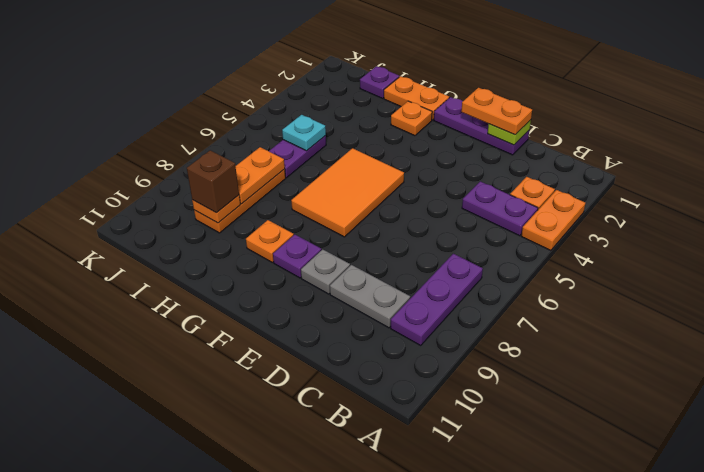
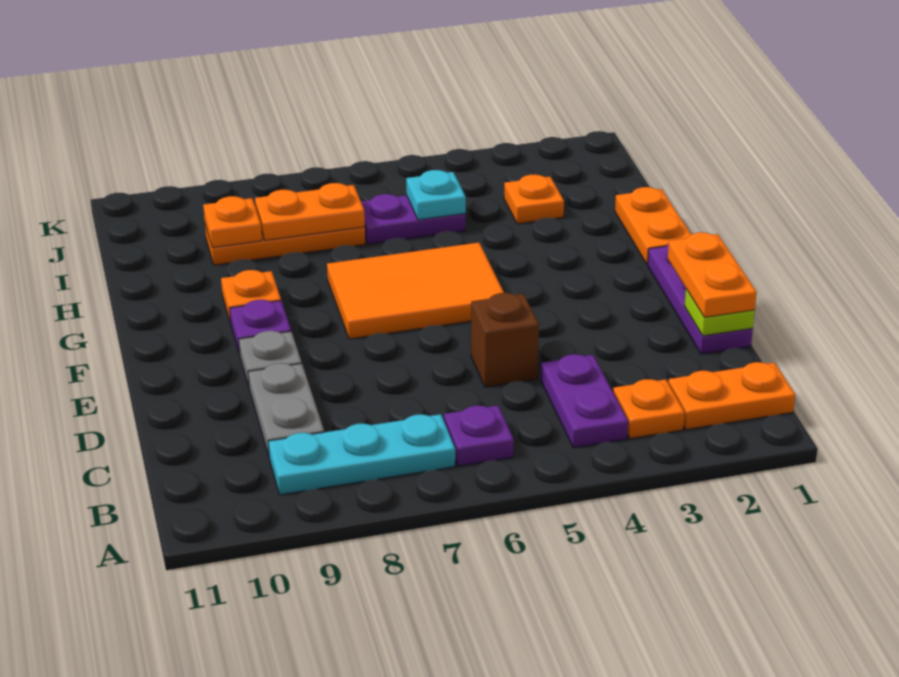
orange 1x2 plate [521,190,585,250] -> orange 1x2 plate moved to [668,362,795,430]
purple 1x3 plate [391,254,483,345] -> cyan 1x3 plate [268,414,455,495]
orange 1x1 plate [391,101,432,136] -> orange 1x1 plate moved to [504,175,564,224]
purple 1x1 plate [360,66,399,98] -> purple 1x1 plate moved to [444,405,514,466]
brown 1x1 brick [187,150,239,213] -> brown 1x1 brick moved to [471,293,539,387]

